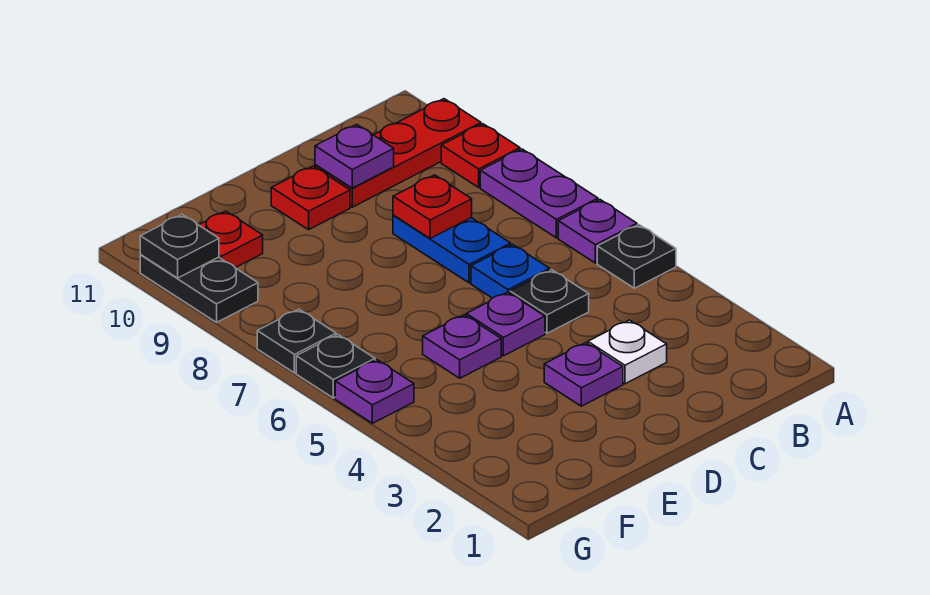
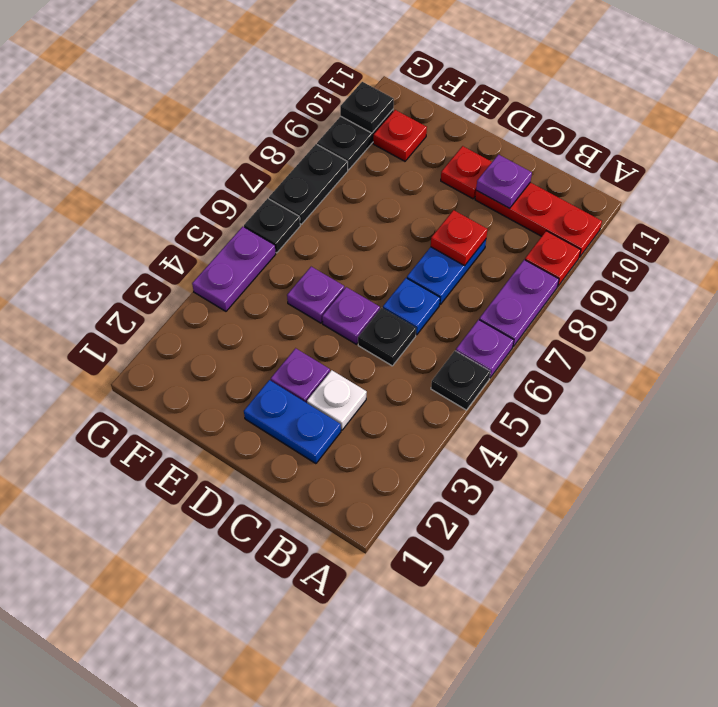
none -> blue 1x2 plate [244,380,341,464]
purple 1x1 plate [335,360,414,423] -> purple 1x2 plate [192,227,276,311]
black 1x1 plate [257,309,336,373] -> black 1x2 plate [269,144,348,224]

